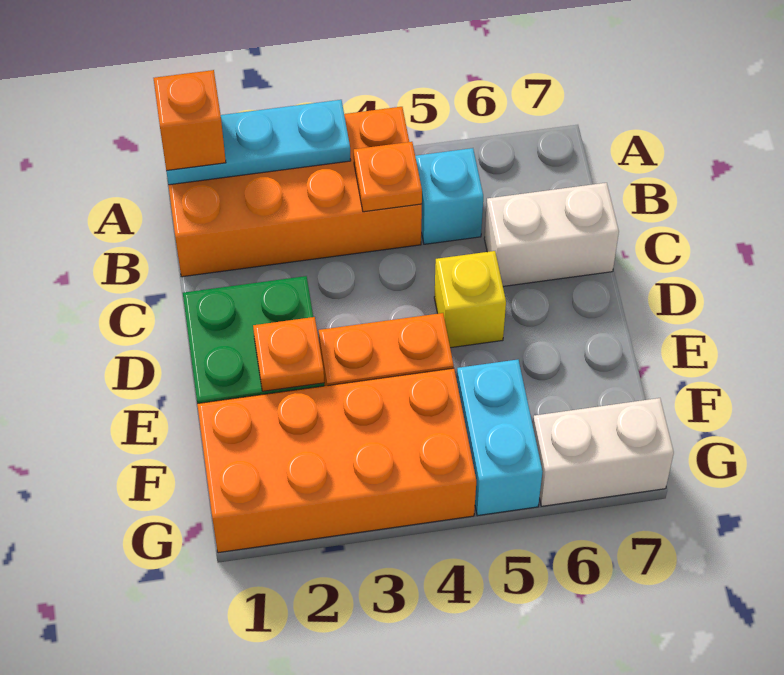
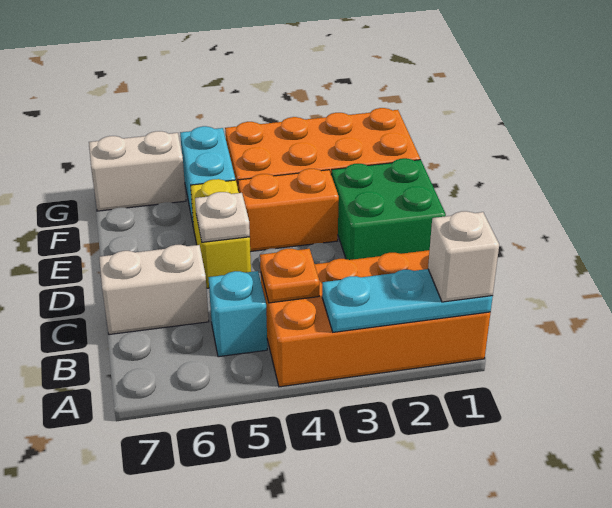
orange 1x1 brick [153,70,226,171] -> white 1x1 brick [428,211,499,302]
yellow 1x1 brick [434,251,506,348] -> yellow 1x2 brick [190,179,251,288]
none -> white 1x1 plate [195,192,250,242]
orange 1x1 plate [253,317,324,391] -> none

